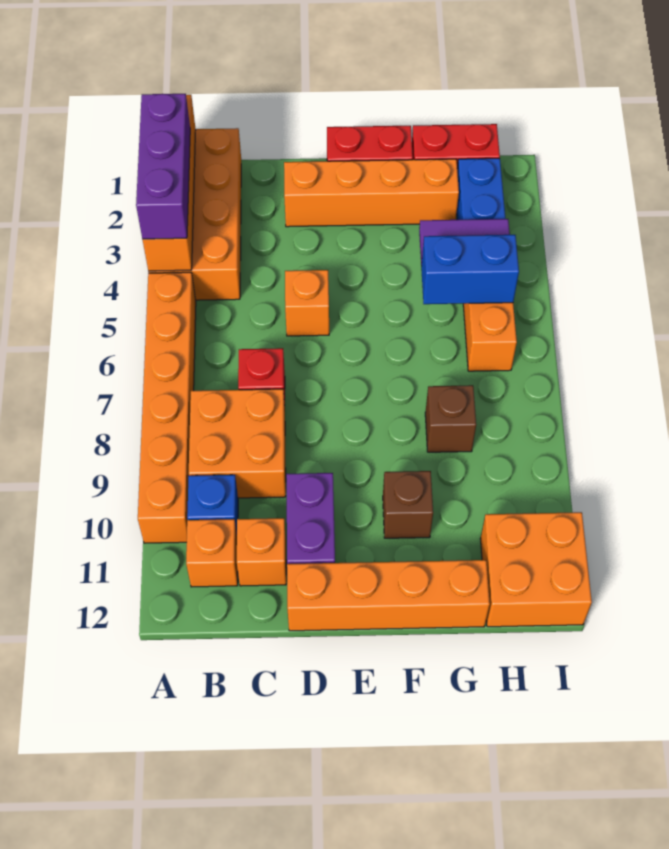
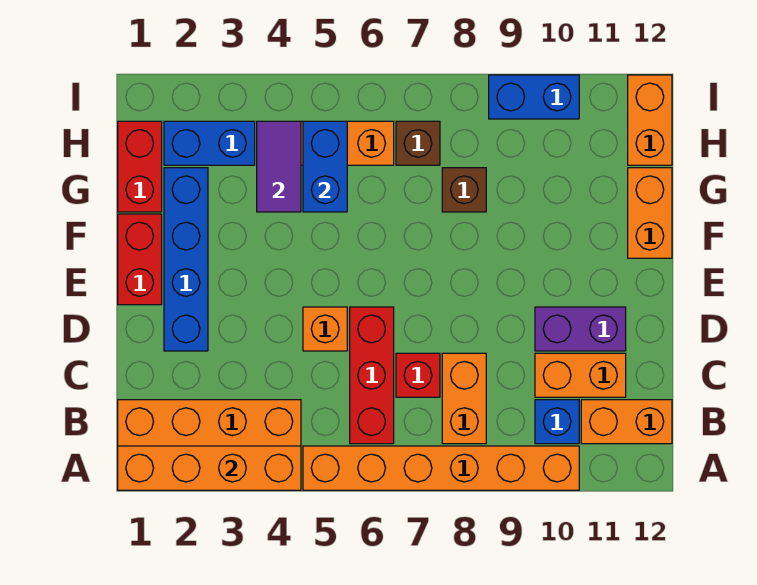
purple 1x3 brick [136,94,190,239] -> none
none -> red 1x3 brick [350,307,394,444]
orange 2x2 brick [189,389,286,498] -> orange 1x2 brick [442,353,486,444]
orange 1x1 brick [186,519,238,587] -> orange 1x2 brick [581,400,672,444]
orange 1x1 brick [237,518,286,586] -> orange 1x2 brick [535,353,626,397]
orange 1x4 brick [284,159,459,227] -> blue 1x4 brick [164,168,208,351]
orange 1x4 brick [287,560,490,631] -> orange 1x2 brick [628,168,672,258]
brown 1x1 brick [383,471,433,538] -> brown 1x1 brick moved to [396,121,440,165]
orange 2x2 brick [480,512,592,627] -> orange 1x2 brick [628,75,672,165]
none -> blue 1x2 brick [489,75,579,119]

